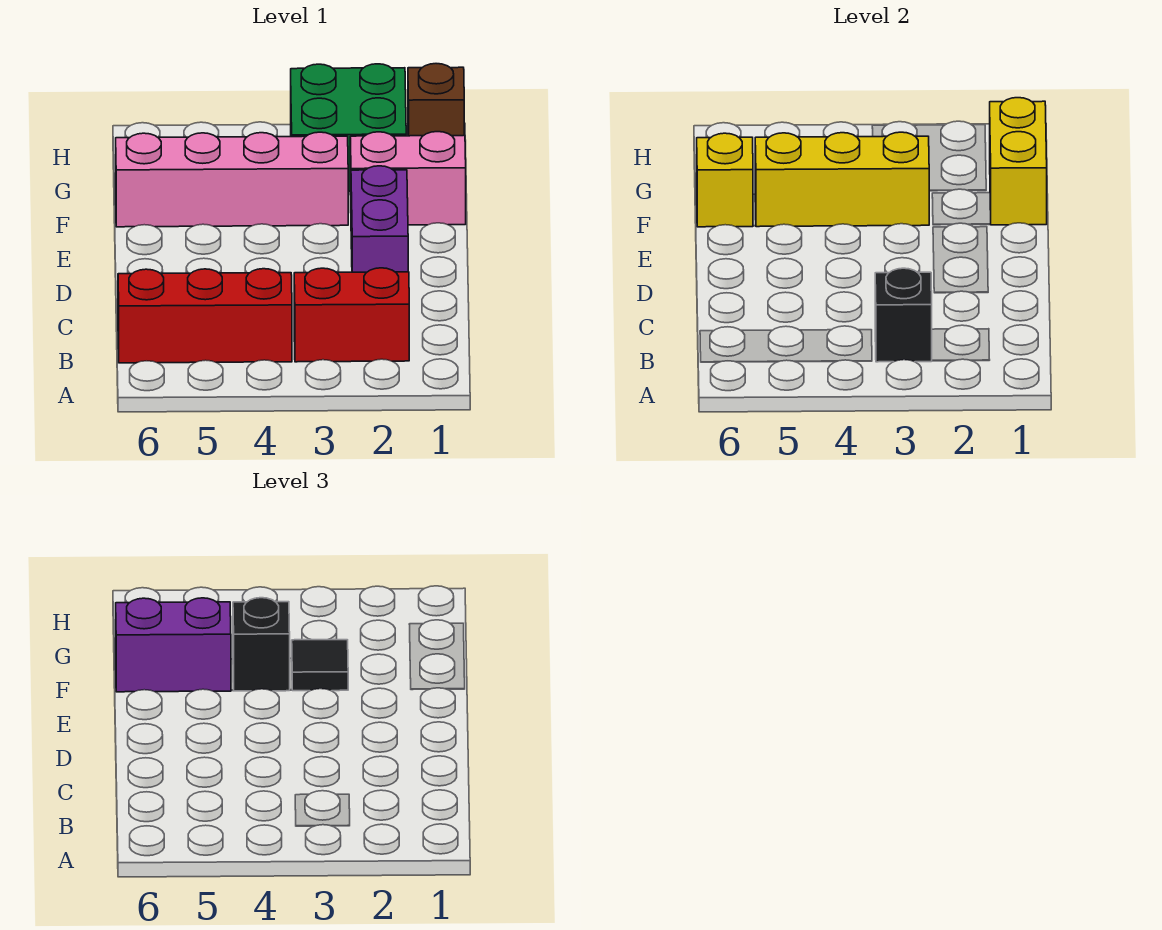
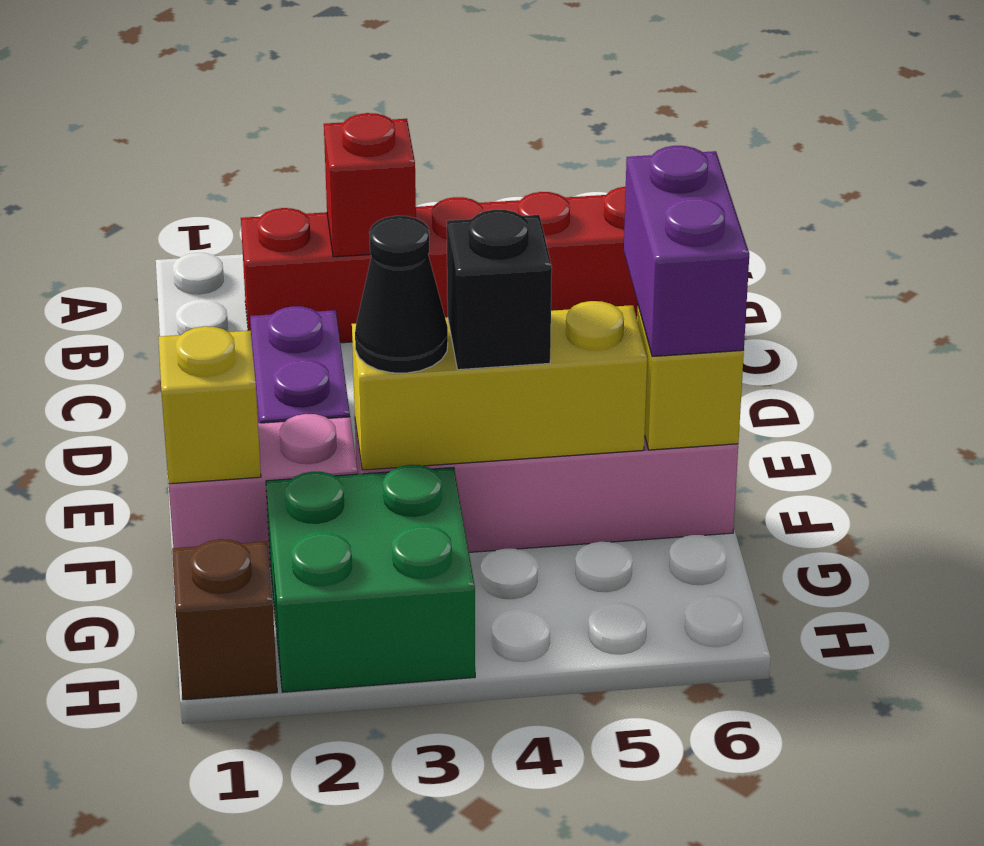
black 1x1 brick [875,268,932,362] -> red 1x1 brick [324,113,416,257]
yellow 1x2 brick [990,98,1047,225] -> yellow 1x1 brick [158,326,261,484]
black 1x1 tile [292,640,348,691] -> black 1x1 cone [355,216,448,373]
purple 1x2 brick [116,598,231,692] -> purple 1x2 brick turned to [624,146,749,357]

